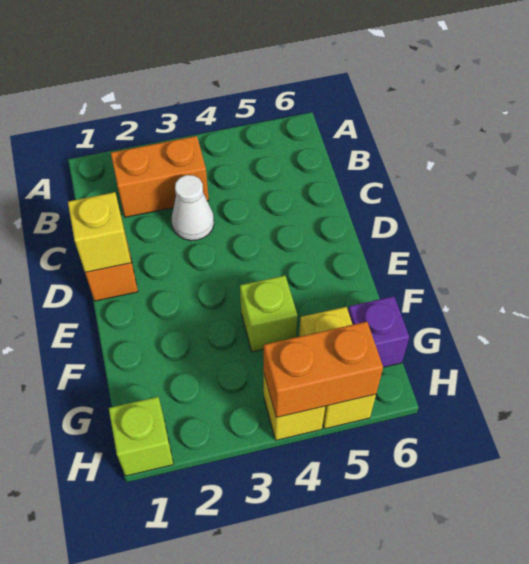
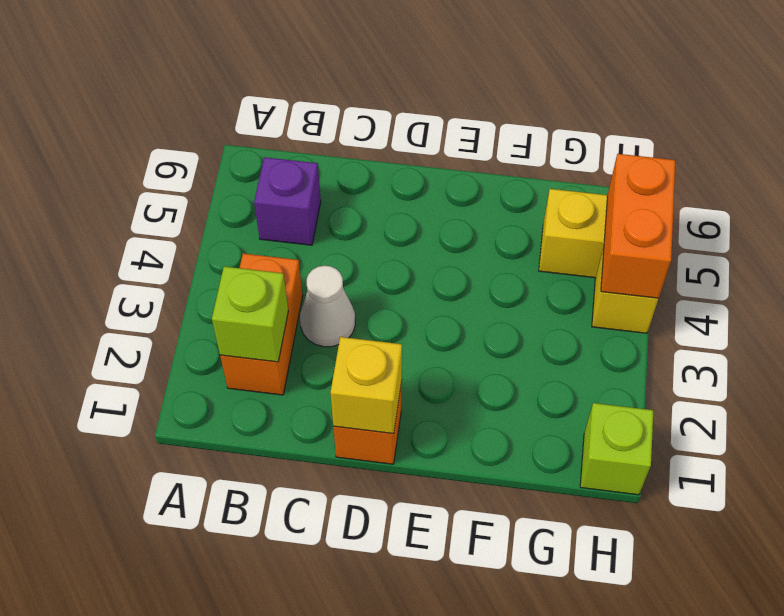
lime 1x1 brick [240,276,298,352] -> lime 1x1 brick moved to [212,266,288,362]
purple 1x1 brick [348,296,409,367] -> purple 1x1 brick moved to [254,157,321,245]

